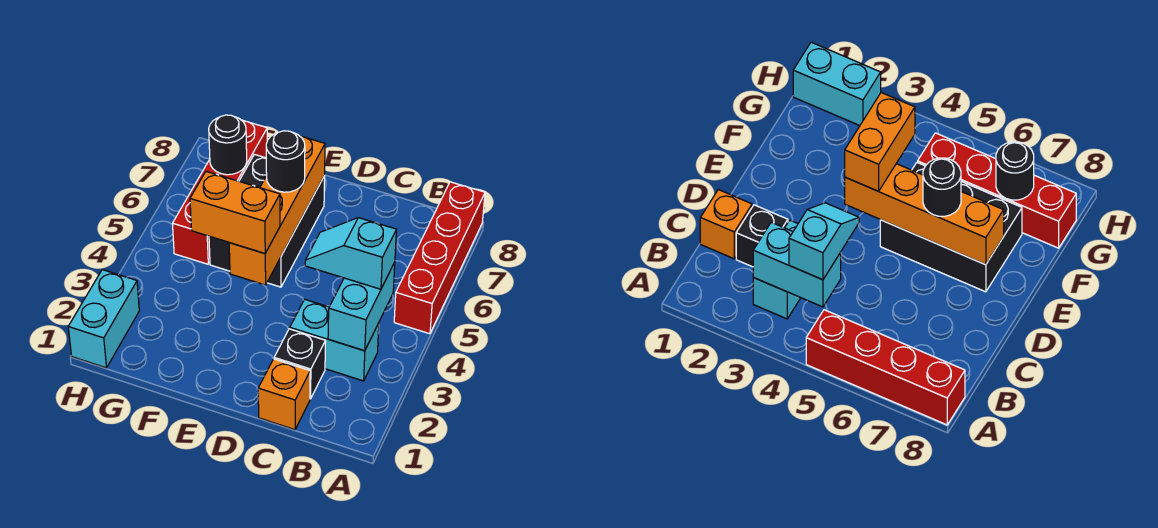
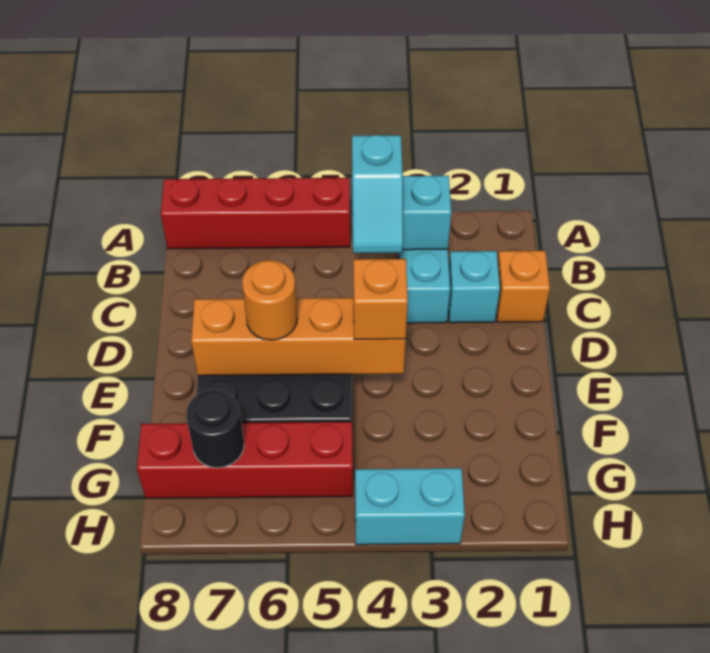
black 1x1 brick [274,329,326,399] -> cyan 1x1 brick [448,251,500,323]
orange 1x2 brick [190,172,280,253] -> orange 1x1 brick [353,259,408,339]
black 1x1 round brick [266,131,305,192] -> orange 1x1 round brick [242,260,298,340]
cyan 1x2 brick [68,270,139,368] -> cyan 1x2 brick moved to [355,468,465,545]

